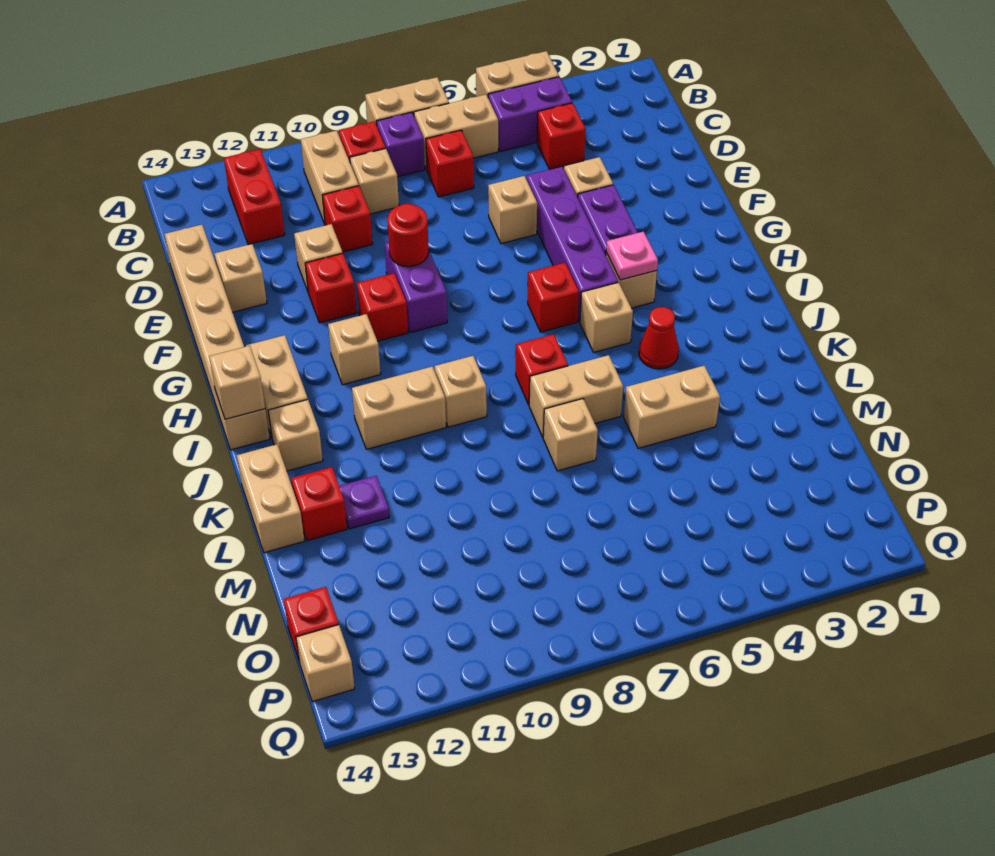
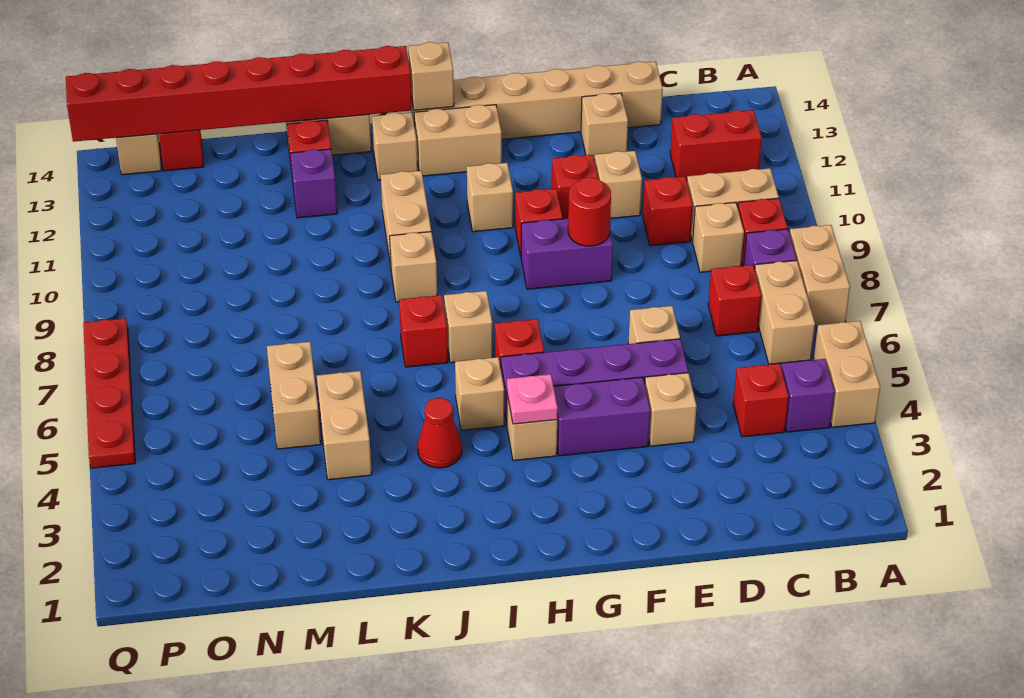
purple 1x2 brick [488,77,572,152] -> purple 1x1 brick [781,359,835,432]
none -> red 1x8 brick [66,46,412,142]
tan 1x2 brick [529,355,623,437] -> tan 1x2 brick moved to [267,342,321,449]
tan 1x1 brick [543,399,598,471] -> tan 1x1 brick moved to [444,291,493,363]
purple 1x1 plate [339,476,389,529] -> purple 1x1 brick [291,149,337,218]
none -> red 1x4 plate [83,318,135,468]

